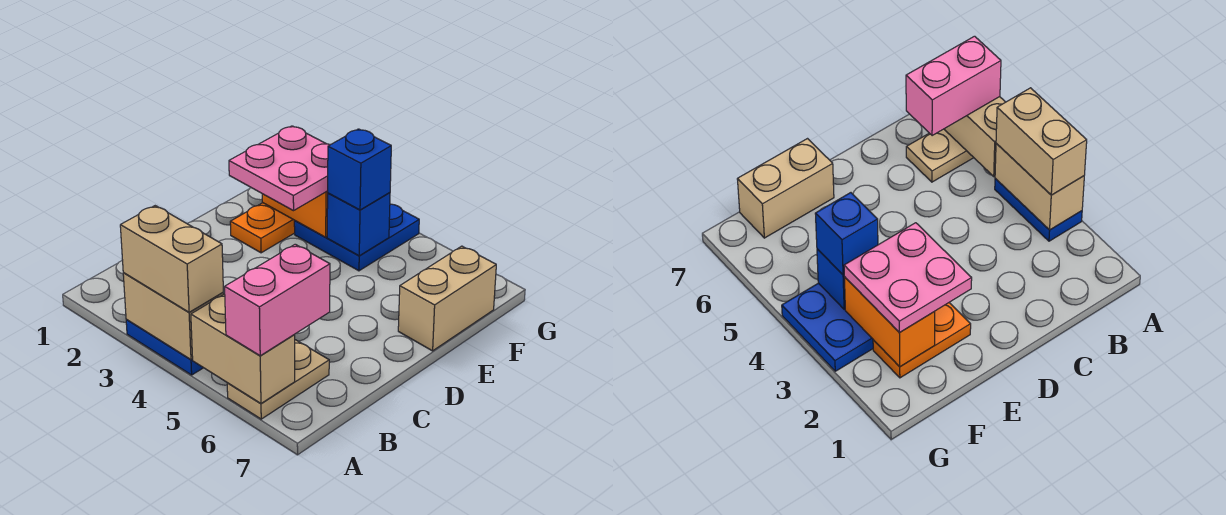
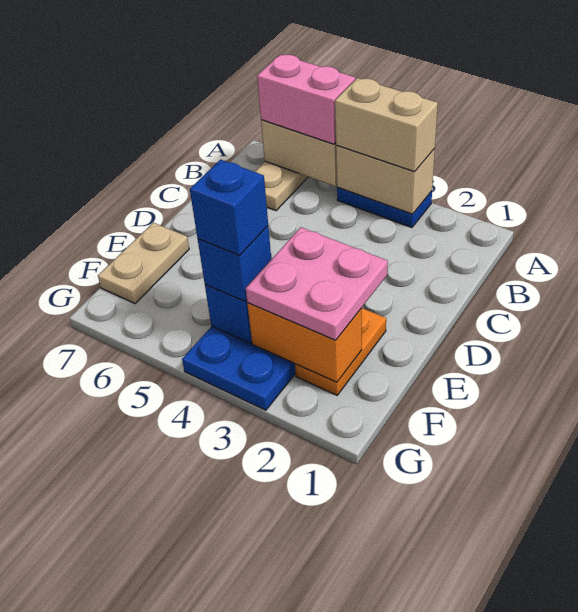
pink 1x2 brick [225,244,330,356] -> pink 1x2 brick turned to [257,54,355,144]
tan 1x2 brick [398,246,496,351] -> tan 1x2 plate [98,223,189,304]
none -> blue 1x1 brick [190,160,268,255]

